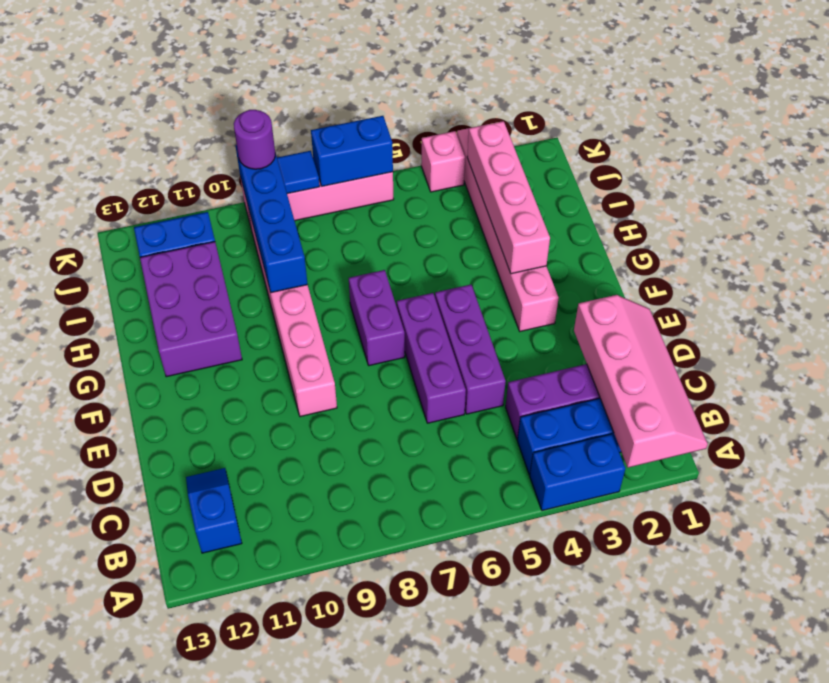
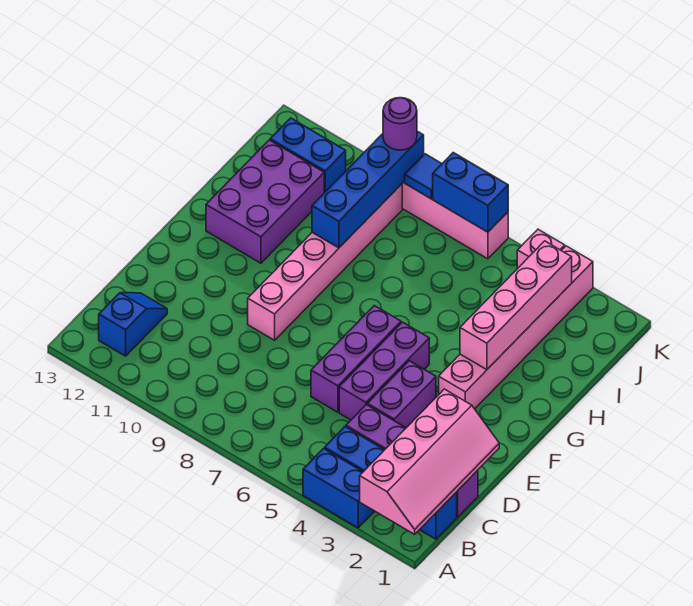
purple 1x2 brick [349,270,405,366] -> purple 1x2 brick moved to [367,361,436,428]

